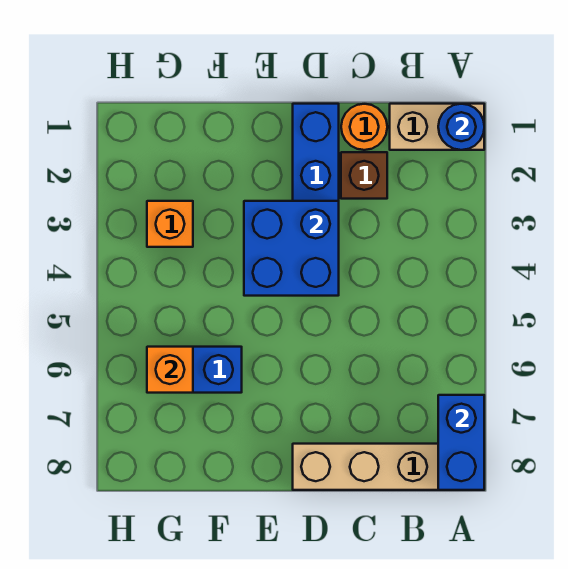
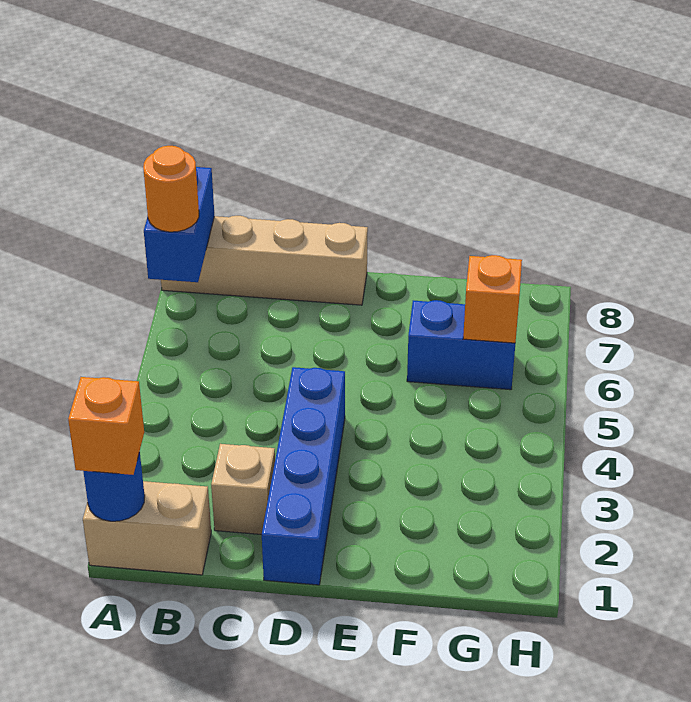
orange 1x1 round brick [341,104,387,150] -> orange 1x1 round brick moved to [143,146,199,232]
brown 1x1 brick [341,152,387,199] -> tan 1x1 brick [211,444,275,535]
blue 2x2 brick [244,201,339,296] -> none
orange 1x1 brick [147,201,193,247] -> orange 1x1 brick moved to [68,377,144,475]

